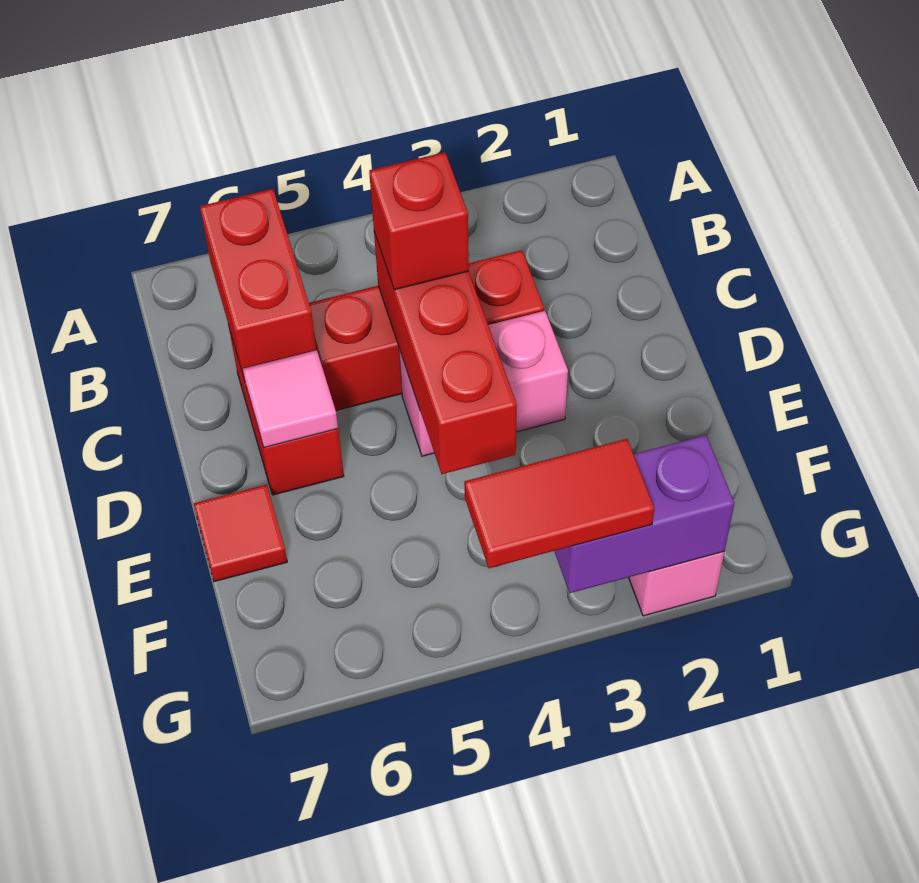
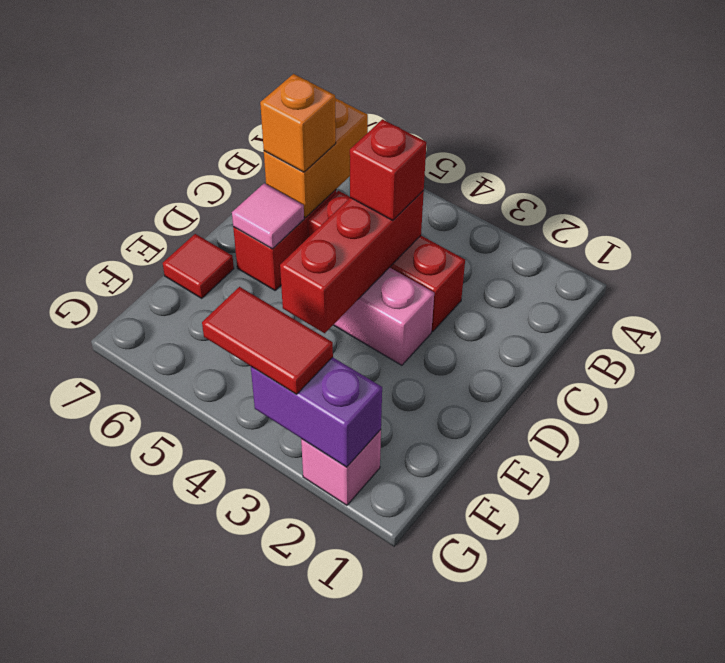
red 1x2 brick [200,189,316,379] -> orange 1x2 brick [264,98,368,217]
none -> orange 1x1 brick [260,74,336,172]

